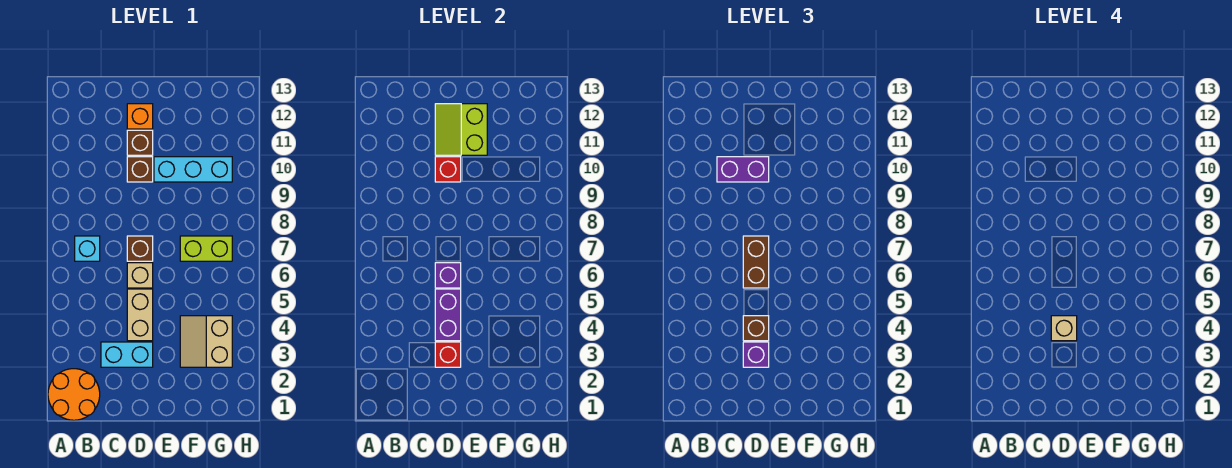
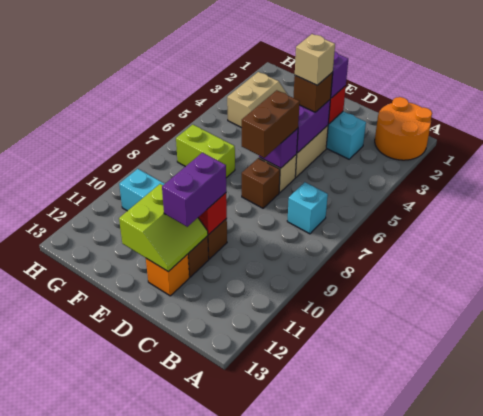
purple 1x2 brick [717,157,769,182] -> purple 1x2 brick turned to [162,153,226,227]

